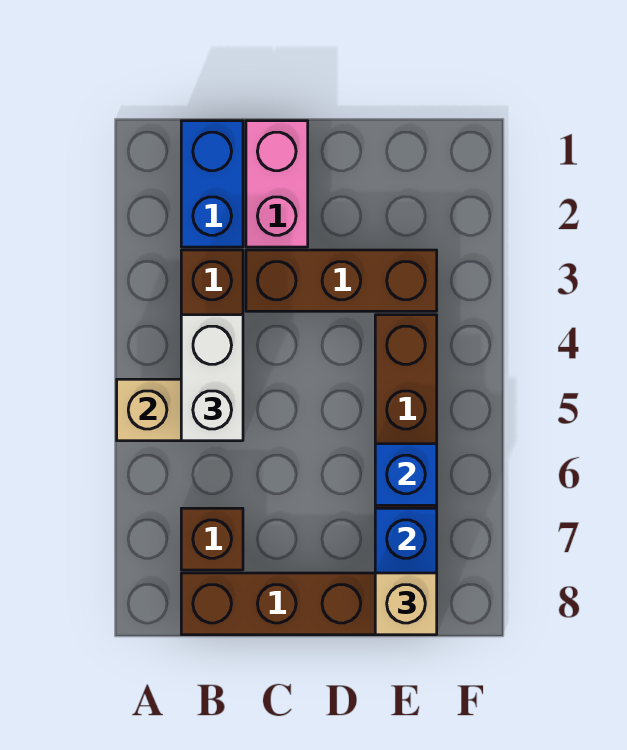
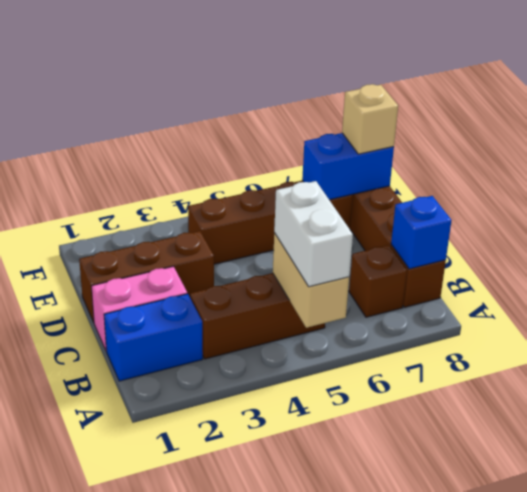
white 1x2 brick [181,315,243,441] -> white 1x2 brick turned to [274,181,353,287]
brown 1x3 brick [246,250,437,311] -> brown 1x3 brick turned to [79,231,214,322]
blue 1x1 brick [375,444,437,505] -> blue 1x1 brick moved to [391,196,452,269]

